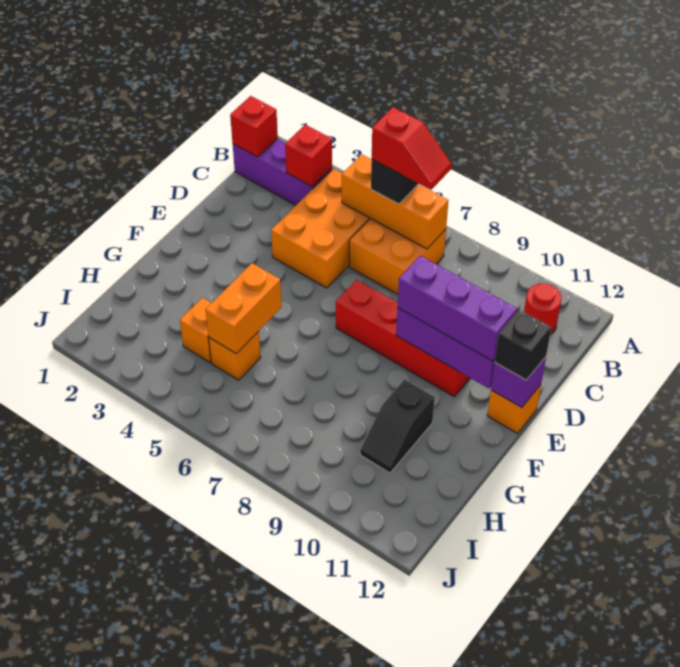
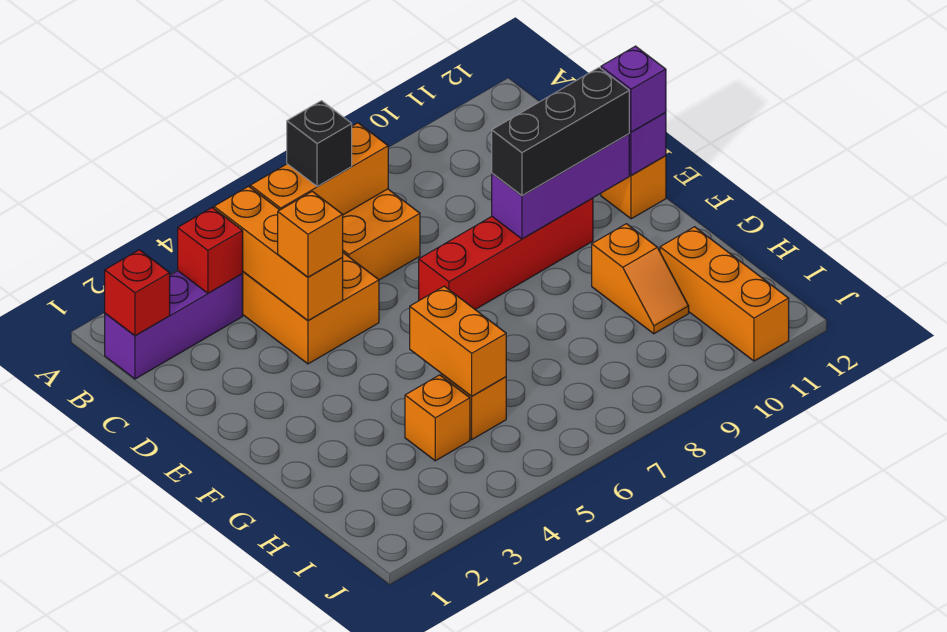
none -> orange 1x3 brick [214,186,343,320]
red 1x2 slope [372,107,452,190] -> none
red 1x1 round brick [524,283,561,335] -> none
none -> orange 1x1 brick [278,191,343,277]
purple 1x3 brick [398,256,517,361] -> black 1x3 brick [492,68,629,195]
black 1x1 brick [495,310,551,380] -> purple 1x1 brick [601,46,666,132]
black 1x2 slope [360,380,435,473] -> orange 1x2 slope [592,224,689,334]
none -> orange 1x3 brick [660,227,789,361]

